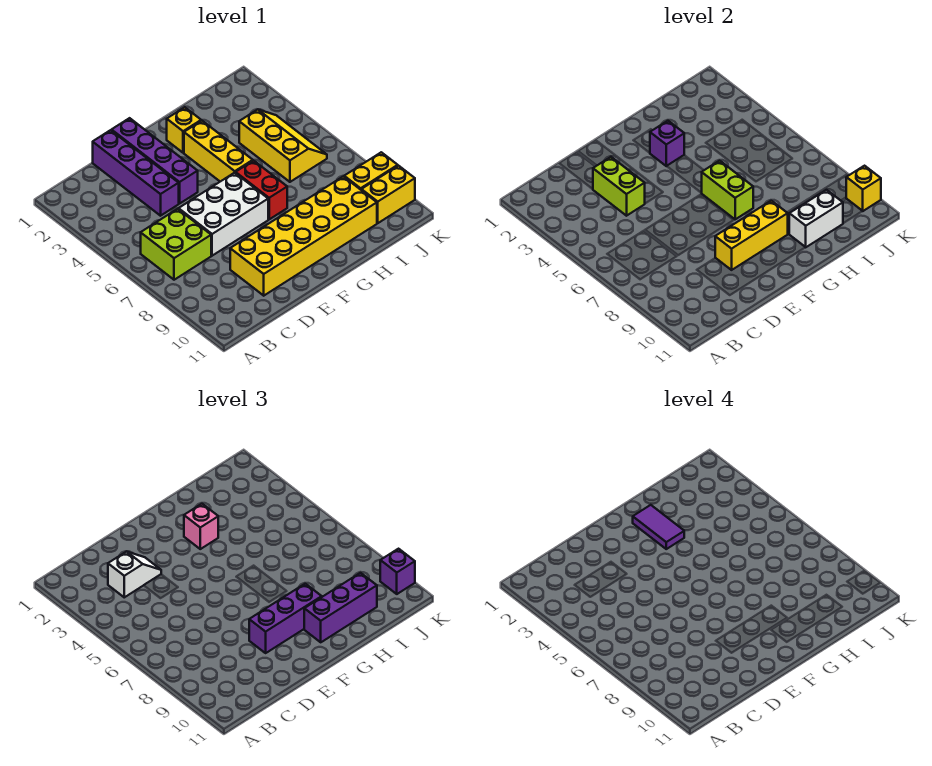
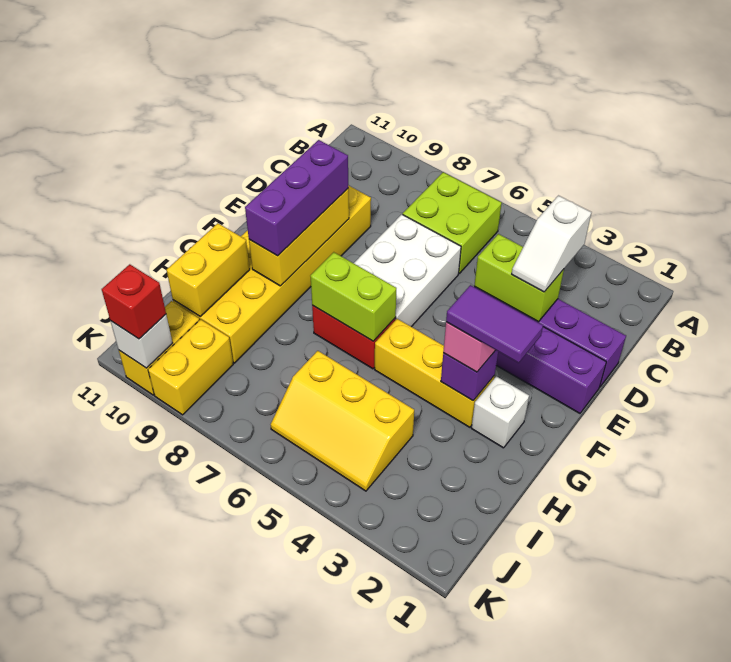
yellow 1x1 brick [167,107,201,153] -> white 1x1 brick [471,376,529,448]
purple 1x3 brick [304,573,377,642] -> none
white 1x2 brick [789,190,843,247] -> yellow 1x2 brick [167,223,250,316]
yellow 1x1 brick [846,166,881,211] -> white 1x1 brick [111,315,172,368]
purple 1x1 brick [380,549,415,594] -> red 1x1 brick [102,264,166,339]

